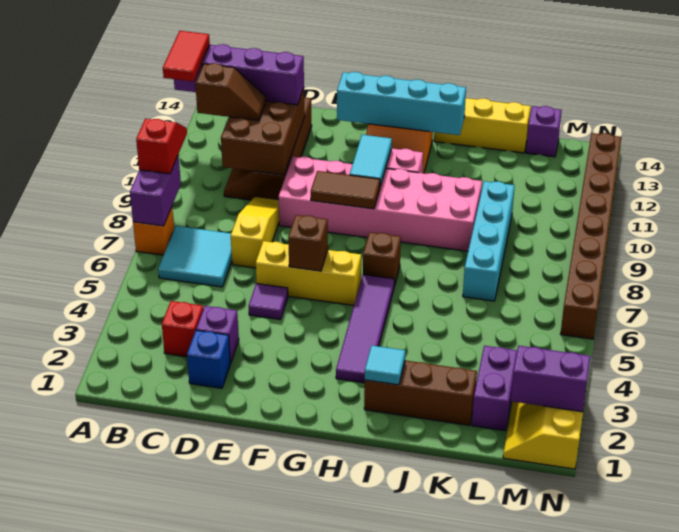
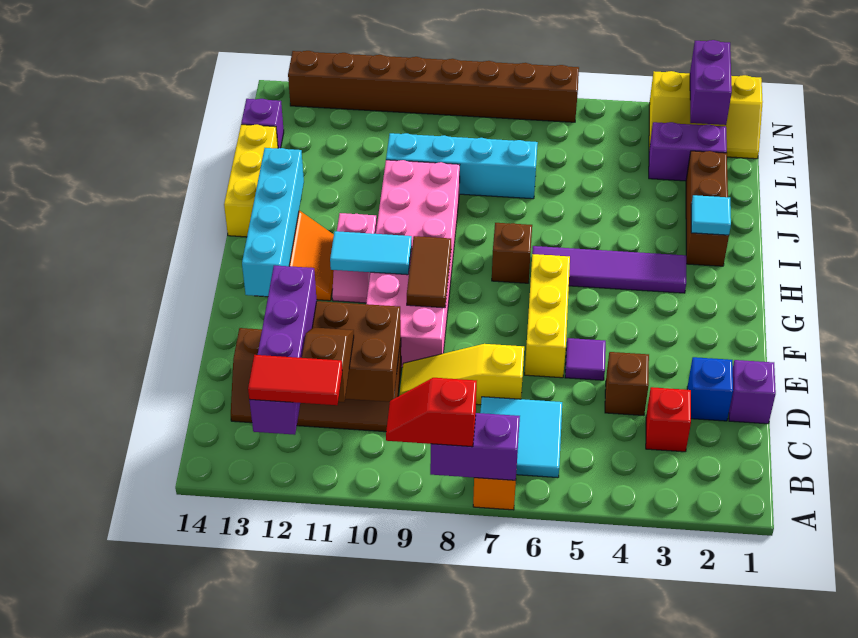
purple 1x1 brick [196,306,239,363] -> purple 1x1 brick moved to [729,360,776,424]
brown 1x1 brick [288,215,328,271] -> brown 1x1 brick moved to [605,352,649,416]

